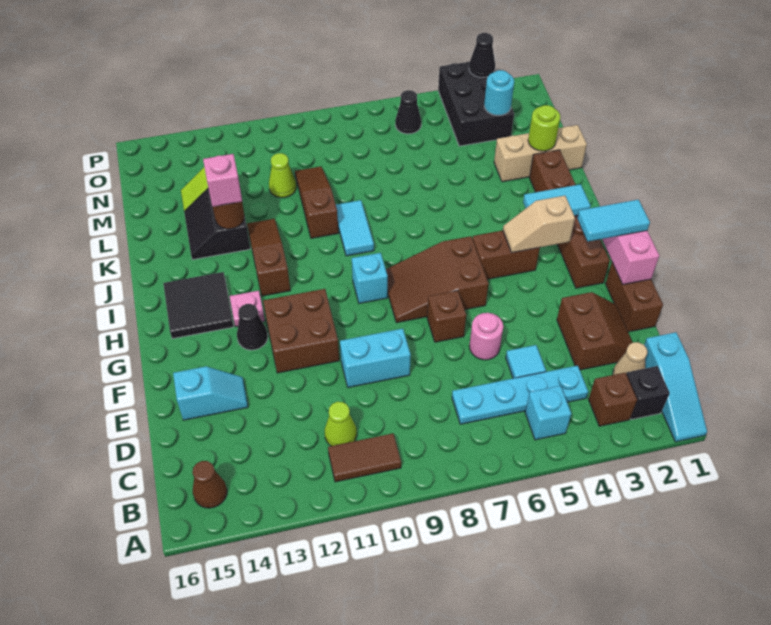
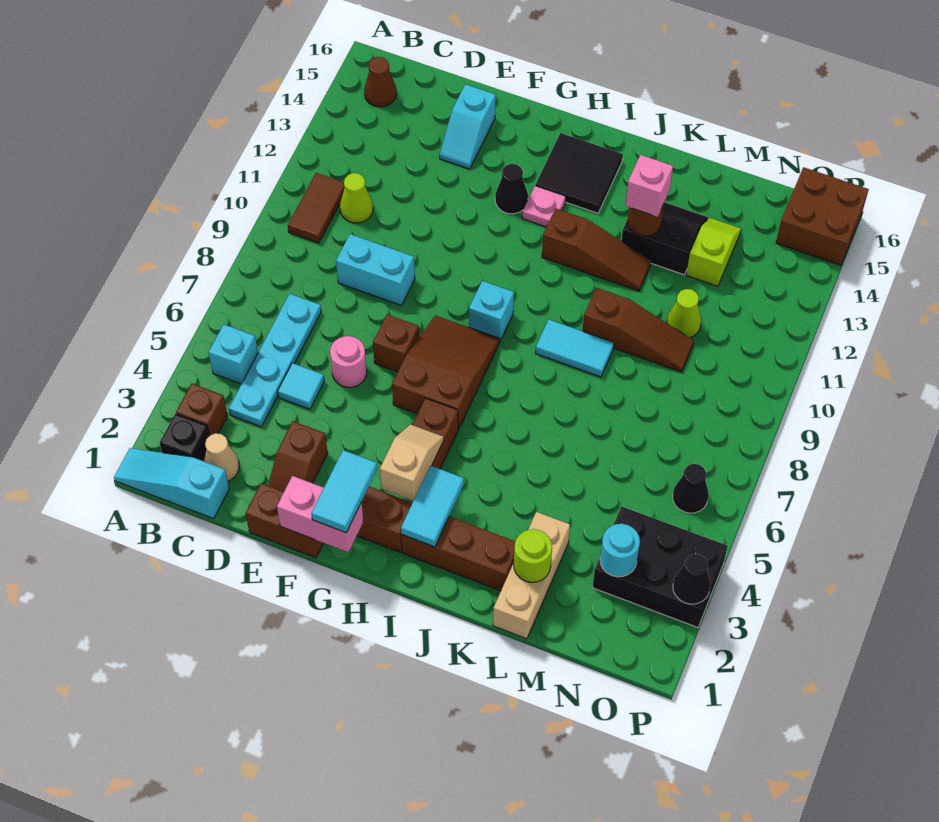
brown 2x2 slope [557,292,633,370] -> brown 1x2 slope [268,421,328,492]
cyan 1x2 brick [340,329,411,387] -> cyan 1x2 brick turned to [336,234,415,306]
brown 2x2 brick [263,289,339,373] -> brown 2x2 brick moved to [776,167,869,265]

